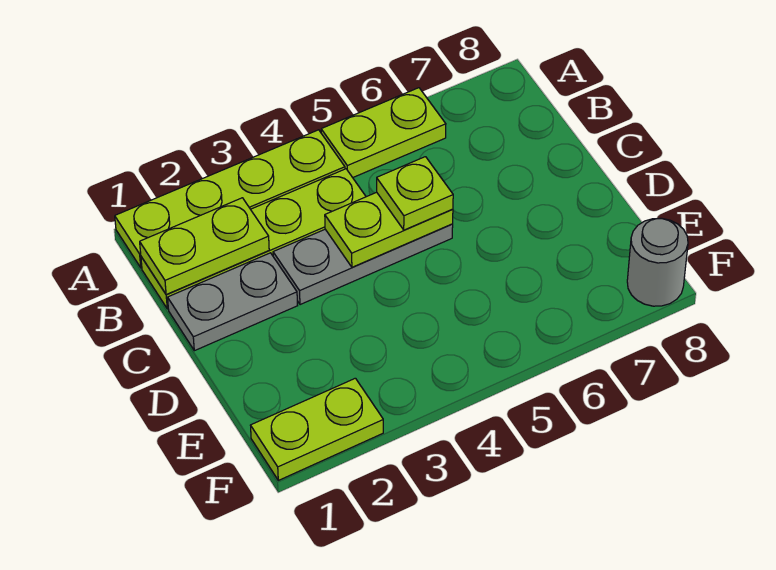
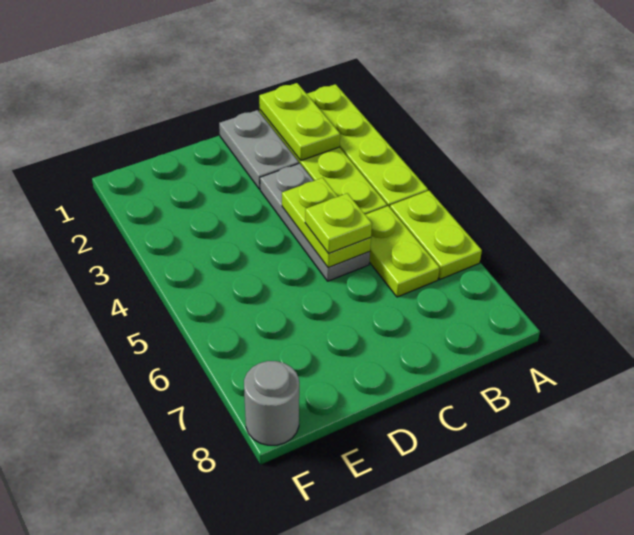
lime 1x2 plate [251,378,383,480] -> lime 1x2 plate moved to [365,206,440,297]

